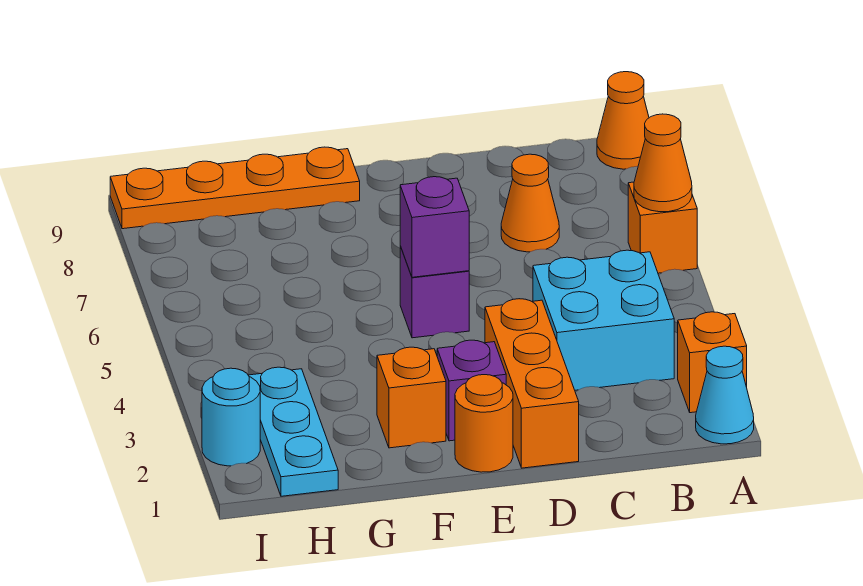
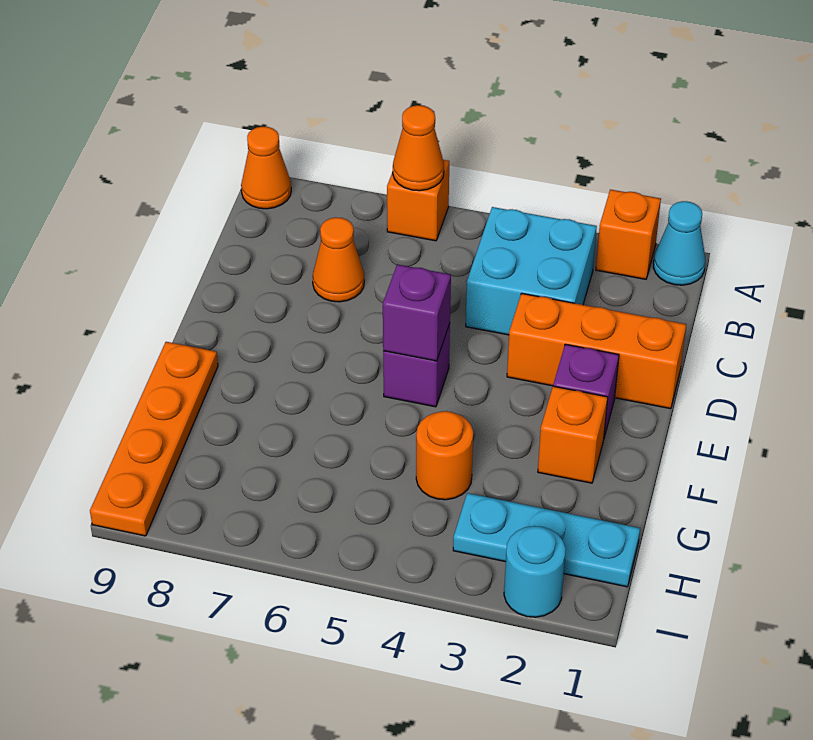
orange 1x1 round brick [455,375,513,472] -> orange 1x1 round brick moved to [416,411,473,500]

